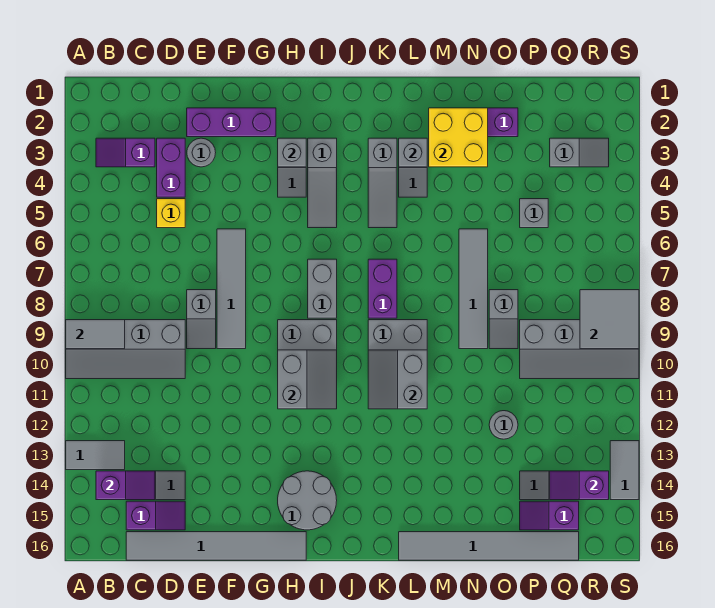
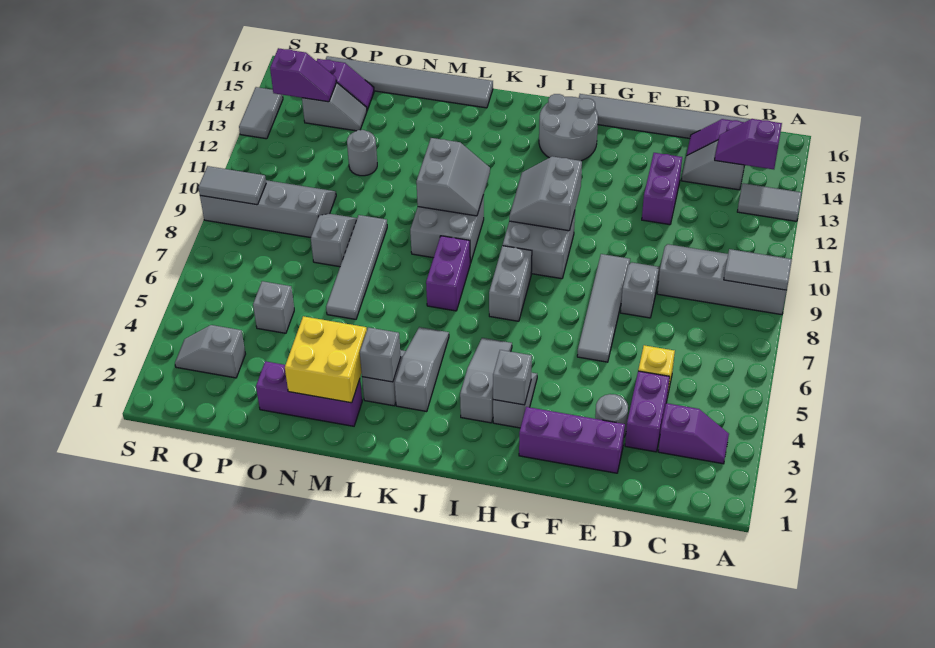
none -> purple 1x2 brick [642,153,682,225]
grey 2x2 tile [580,290,639,349] -> grey 1x2 tile [198,166,266,205]

